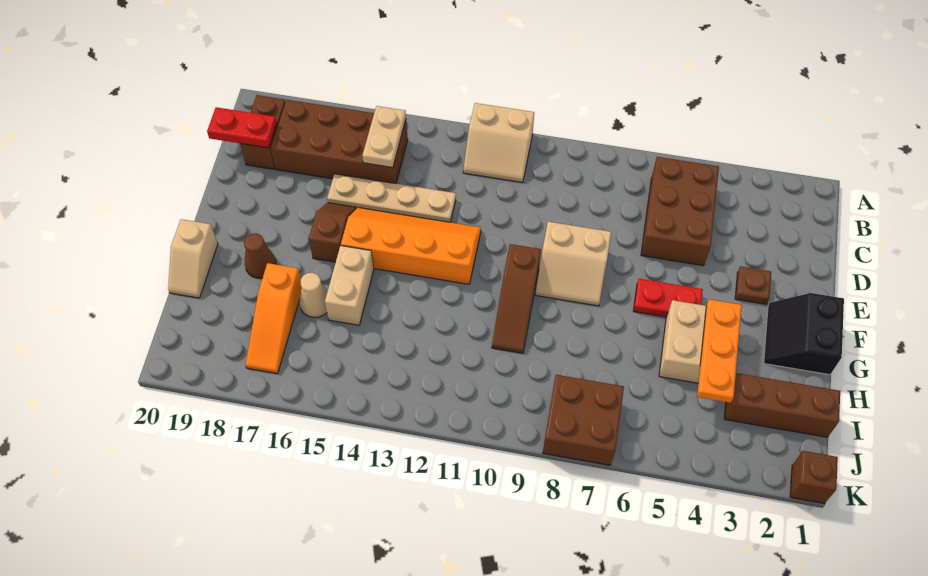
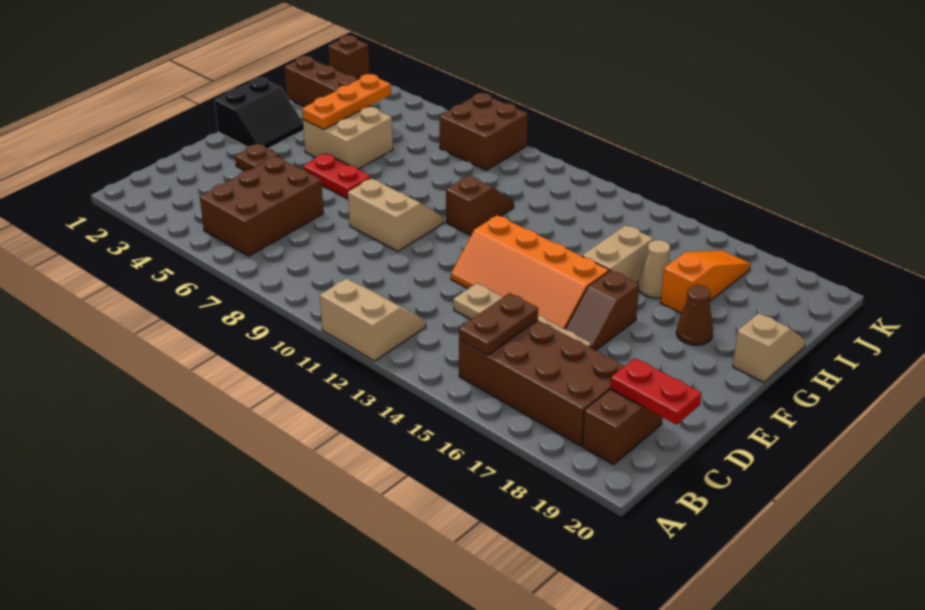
tan 1x2 plate [362,106,406,168] -> brown 1x2 plate [459,293,538,355]
brown 1x3 slope [492,244,541,353] -> brown 1x2 slope [446,176,514,235]

